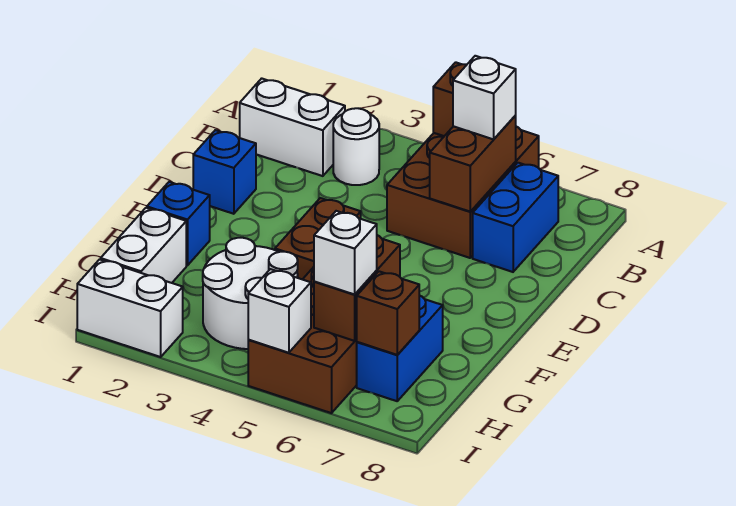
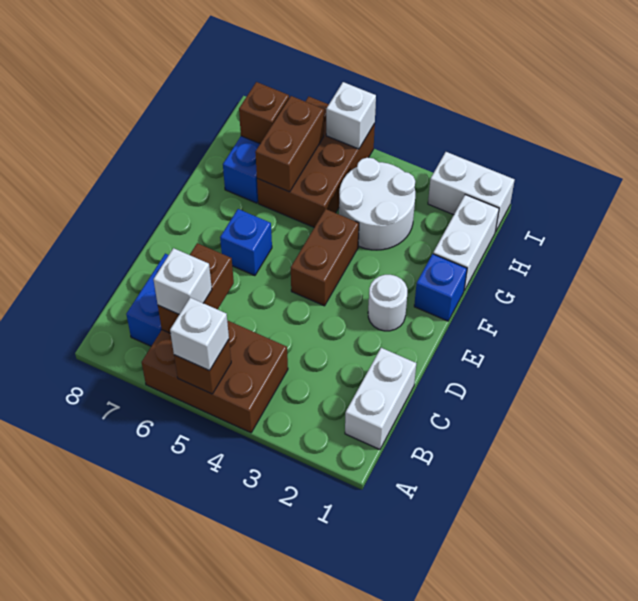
brown 2x3 brick [387,127,539,258] -> brown 2x3 brick turned to [142,320,288,433]
white 1x2 brick [240,78,345,176] -> white 1x2 brick turned to [345,348,416,449]
white 1x1 round brick [333,108,379,185] -> white 1x1 round brick moved to [368,275,407,331]
blue 1x1 brick [193,130,256,214] -> blue 1x1 brick moved to [220,209,272,276]
white 1x1 brick [314,211,377,294] -> white 1x1 brick moved to [170,298,229,371]

